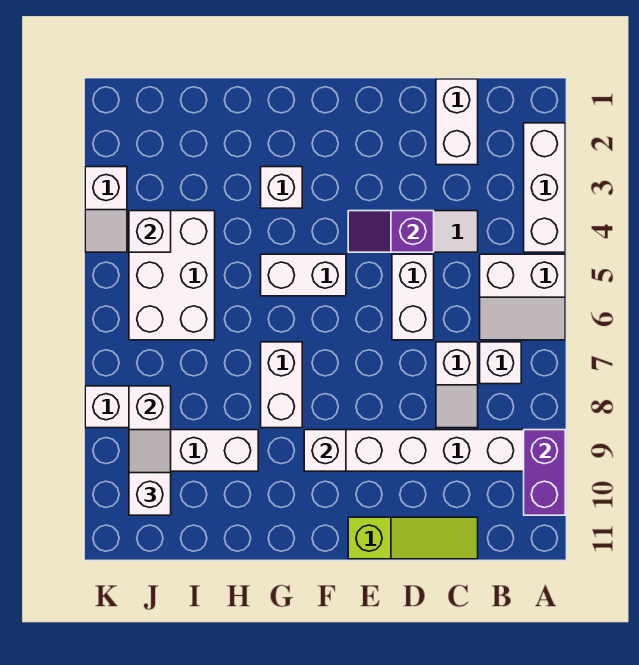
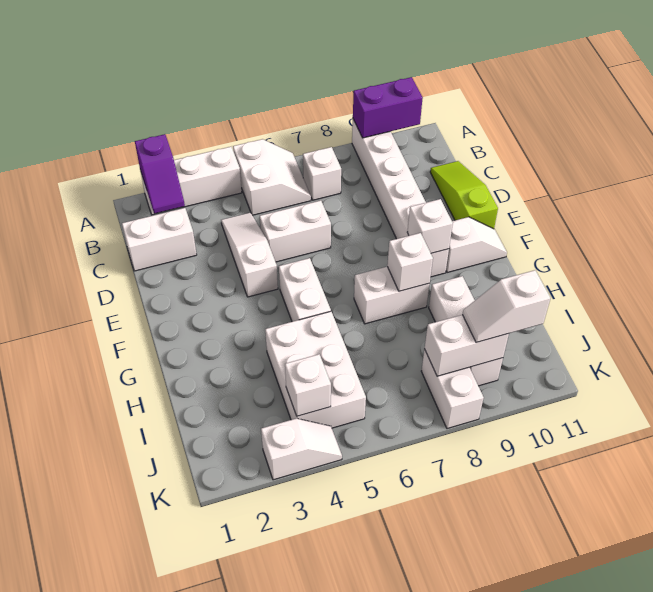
white 1x2 slope [436,342,478,428] -> white 1x2 slope moved to [446,217,507,273]
purple 1x2 slope [348,211,434,252] -> purple 1x2 slope moved to [135,134,185,214]
white 1x1 brick [261,167,302,208] -> white 1x1 brick moved to [387,233,433,291]
white 2x3 brick [129,211,215,340] -> white 2x3 brick turned to [265,311,366,428]

